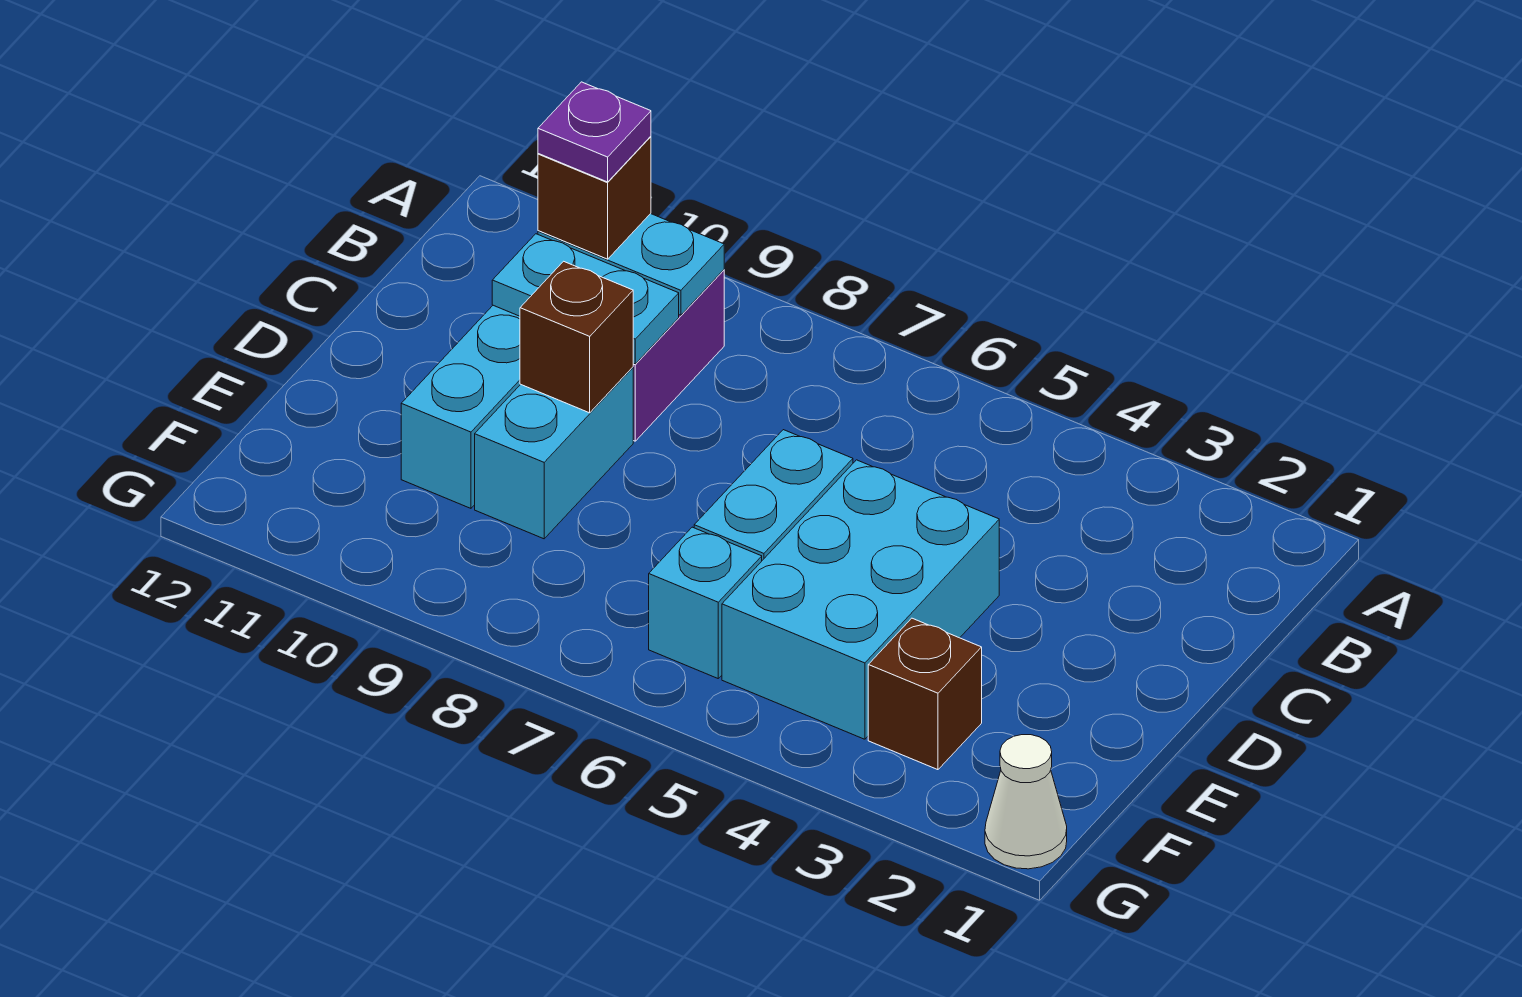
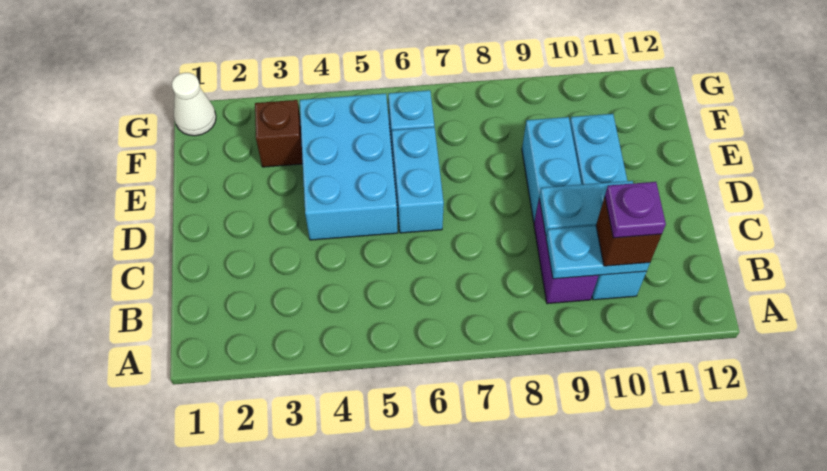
brown 1x1 brick [520,261,633,413] -> none

